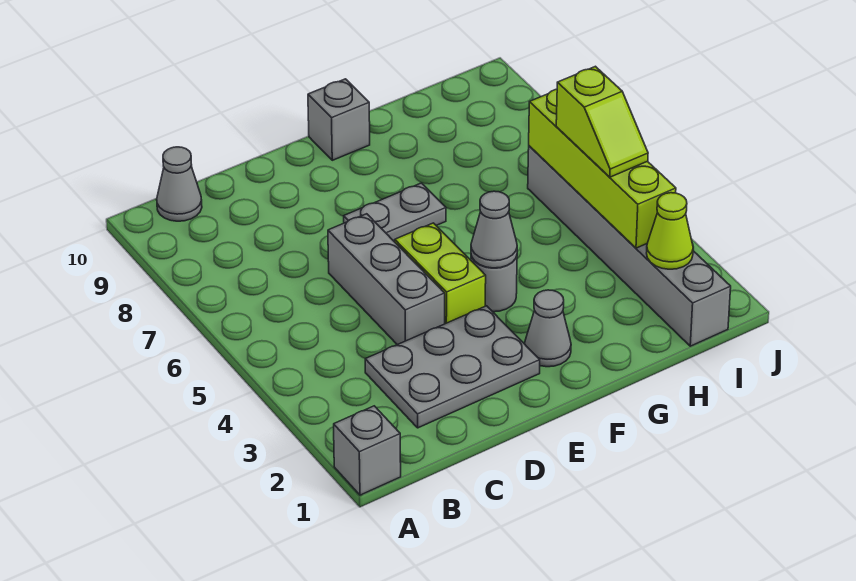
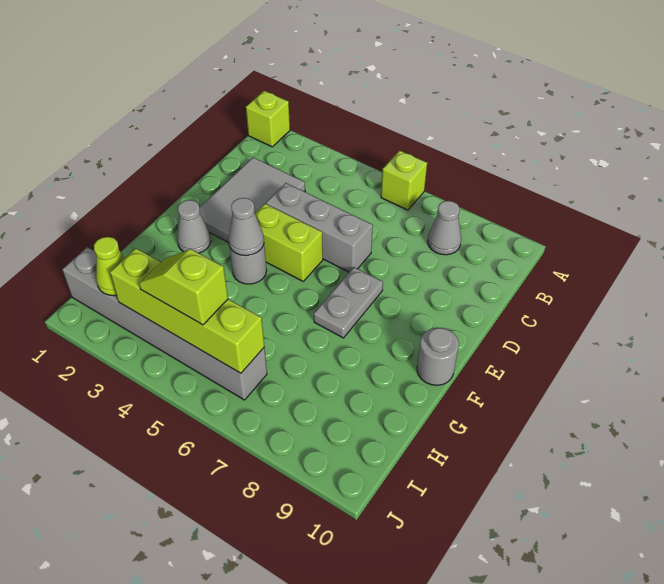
grey 1x1 brick [334,406,401,495] -> lime 1x1 brick [246,91,290,147]
none -> lime 1x1 brick [381,150,427,210]
grey 1x1 cone [157,147,202,221] -> grey 1x1 cone moved to [428,201,461,255]
grey 2x3 plate [365,306,540,428] -> grey 2x3 tile [199,158,305,243]
grey 1x1 brick [308,79,370,160] -> grey 1x1 round brick [417,328,459,385]

